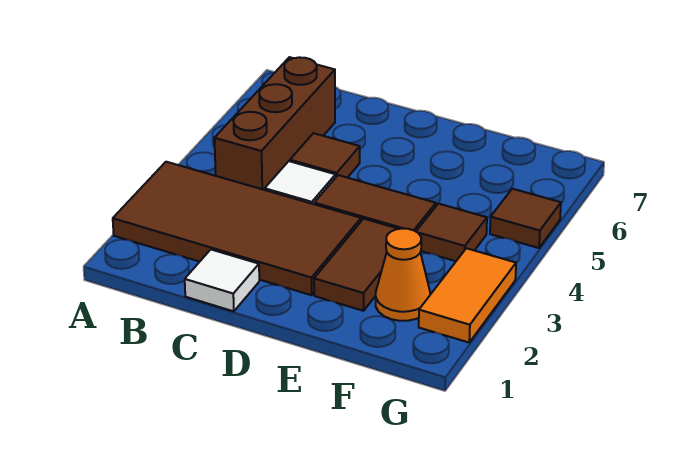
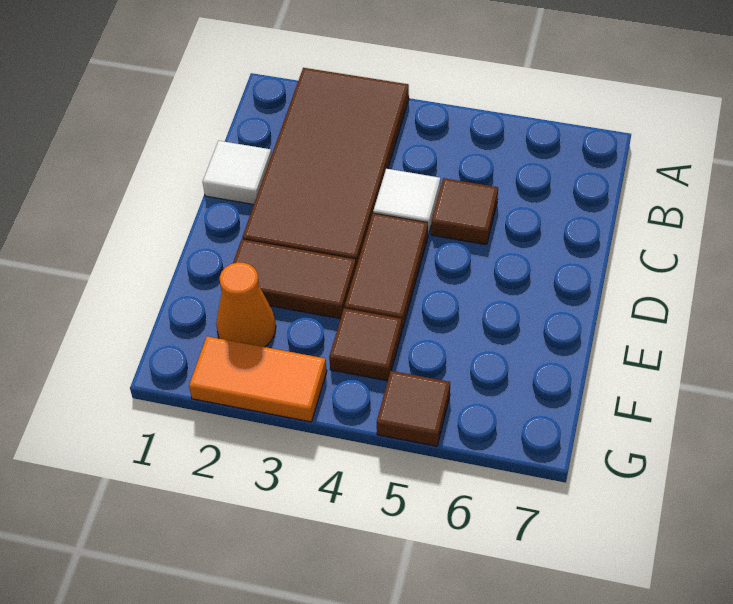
brown 1x3 brick [214,57,335,190] -> none

